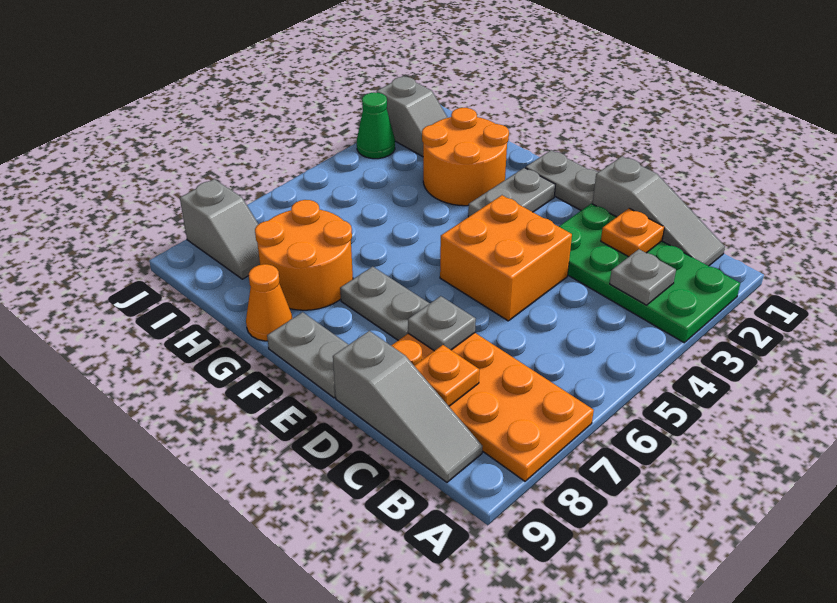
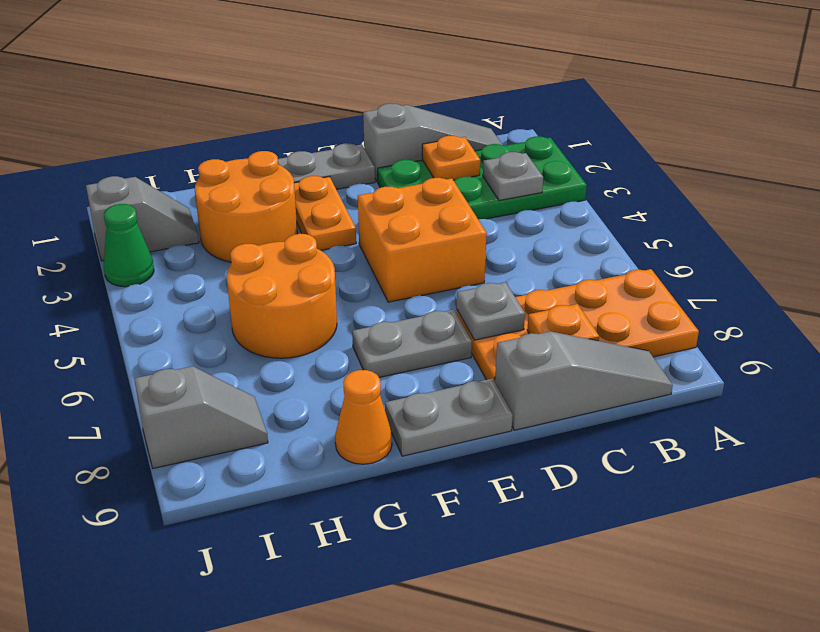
grey 1x2 plate [468,168,555,217] -> orange 1x2 plate [294,176,356,250]
orange 2x2 round brick [255,200,353,310] -> orange 2x2 round brick moved to [227,234,337,358]

